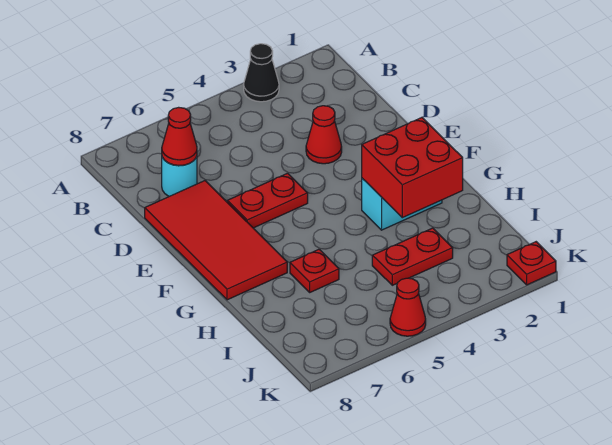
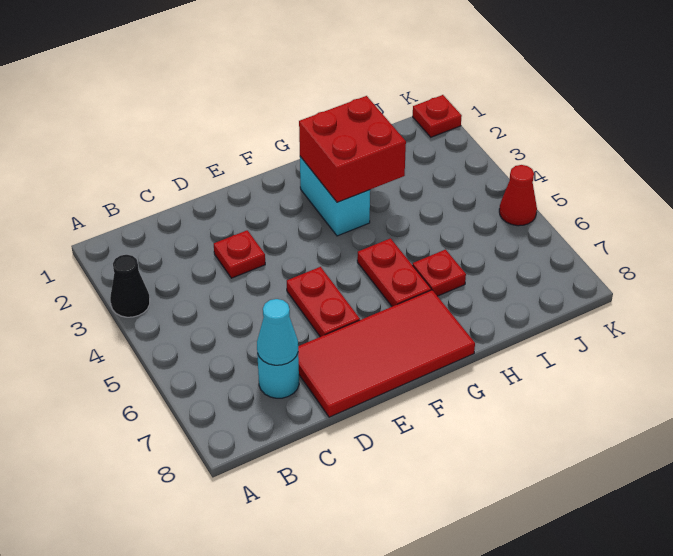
red 1x1 cone [162,107,197,166] -> cyan 1x1 cone [257,299,298,365]
red 1x1 cone [306,106,342,164] -> red 1x1 plate [214,230,265,278]
red 1x2 plate [372,228,453,285] -> red 1x2 plate moved to [357,238,431,306]

